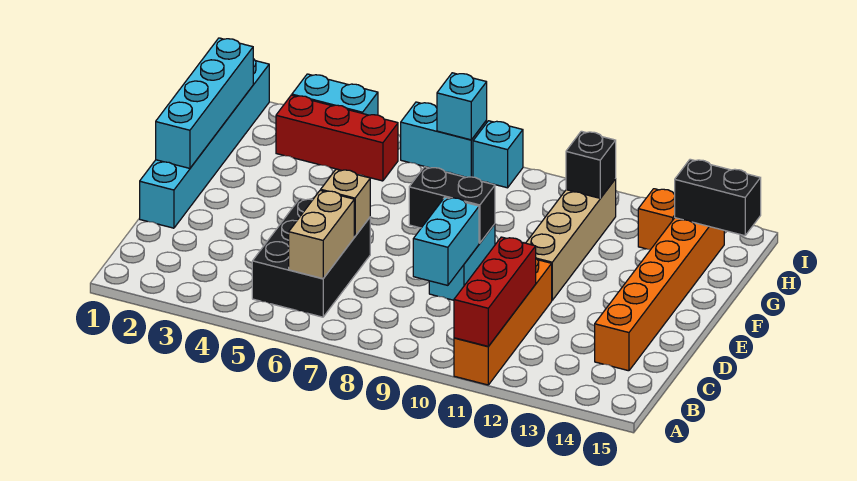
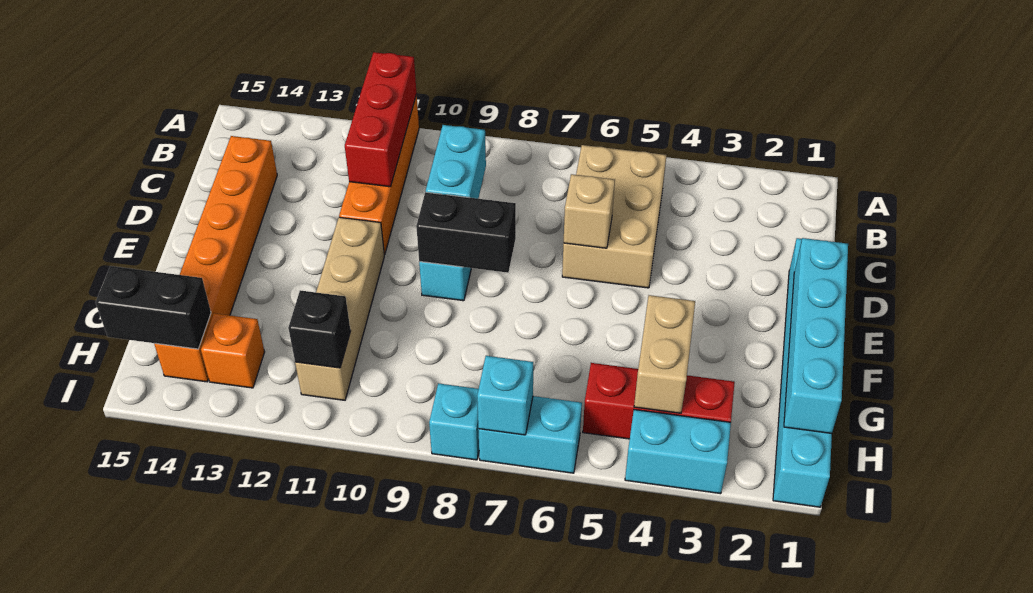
black 2x3 brick [252,199,370,317] -> tan 2x3 brick [562,145,667,288]
tan 1x2 brick [289,190,354,279] -> tan 1x2 brick moved to [634,295,695,413]

